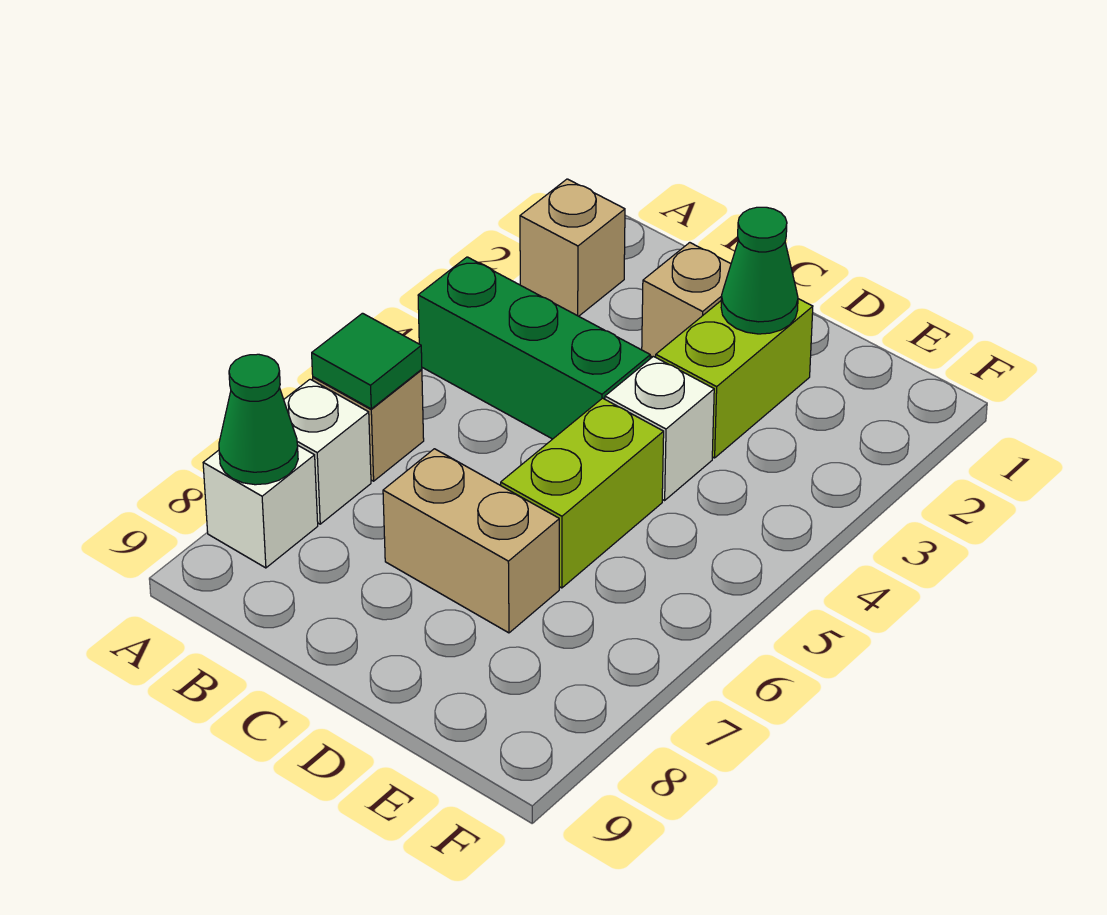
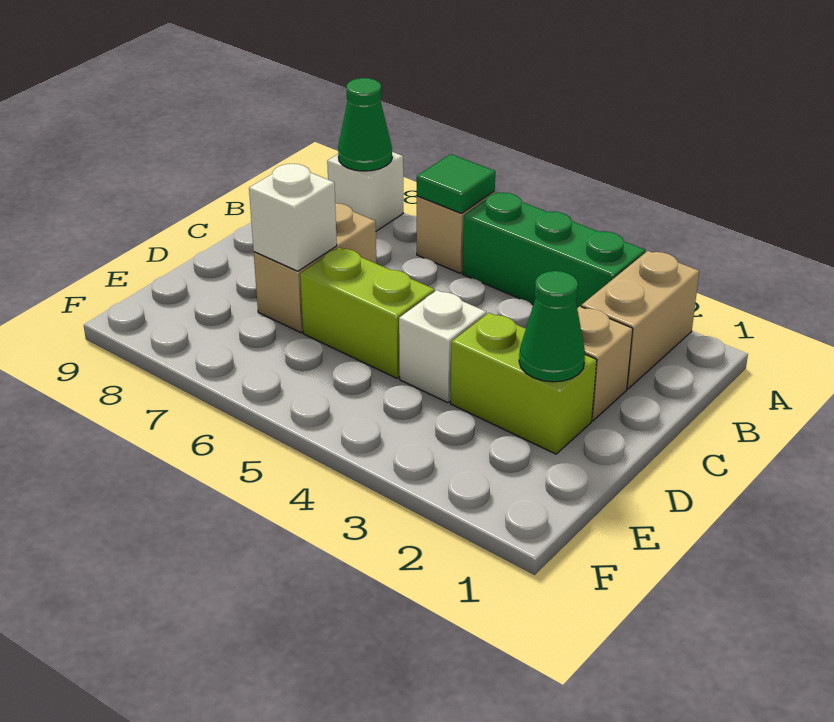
tan 1x1 brick [520,179,625,316] -> tan 1x2 brick [581,251,699,389]
green 1x3 brick [418,257,650,439] -> green 1x3 brick turned to [463,192,645,308]
white 1x1 brick [284,379,371,524] -> white 1x1 brick moved to [249,164,337,271]

